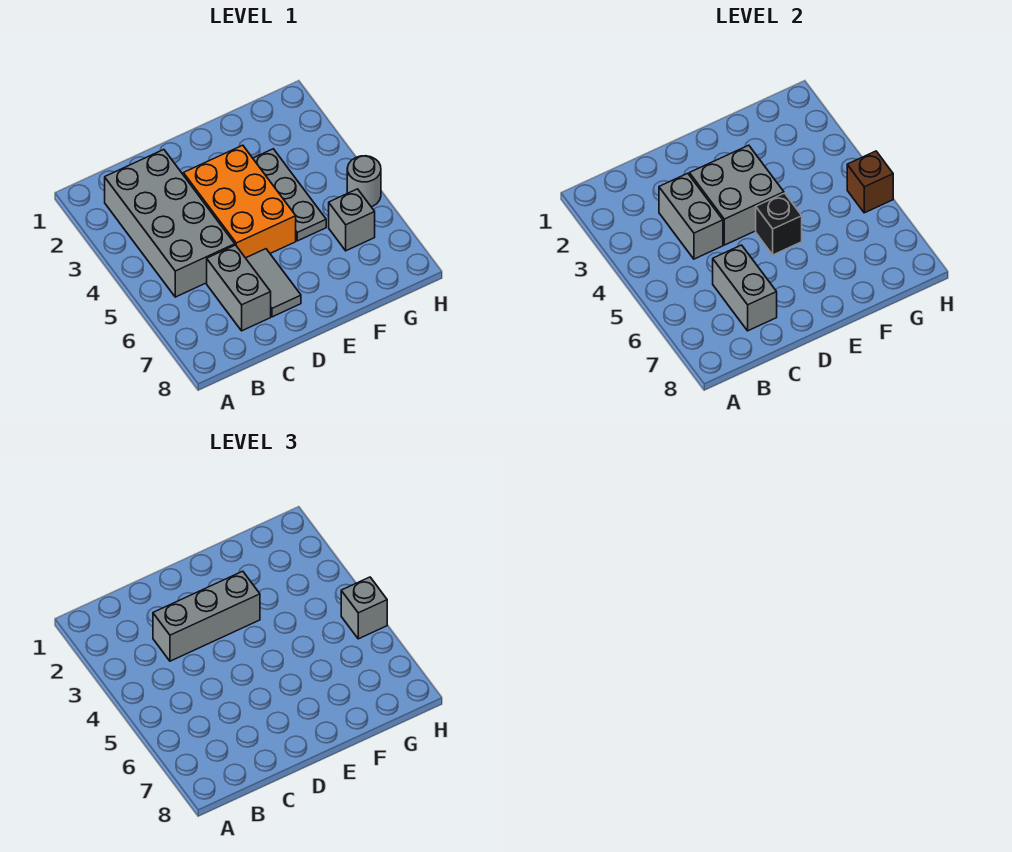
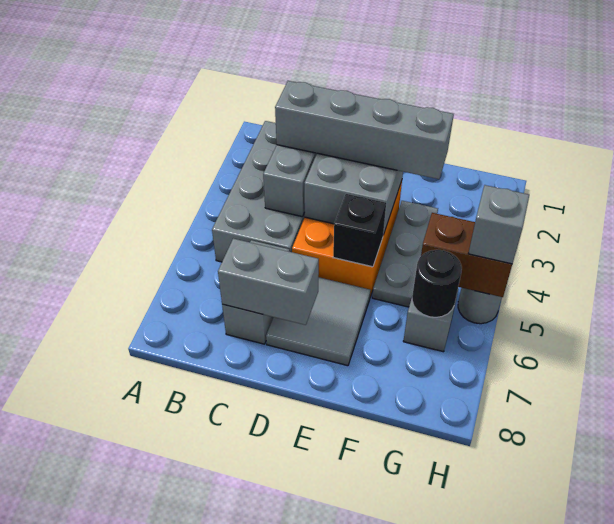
grey 1x3 brick [153,571,260,661] -> grey 1x4 brick [275,81,454,179]
grey 1x2 brick [713,245,777,331] -> grey 1x2 brick turned to [218,239,319,325]
grey 1x2 tile [246,249,301,317] -> grey 2x2 tile [266,277,371,366]
none -> black 1x1 round brick [412,250,462,317]
brown 1x1 brick [847,151,893,213] -> brown 1x2 brick [421,213,512,297]

